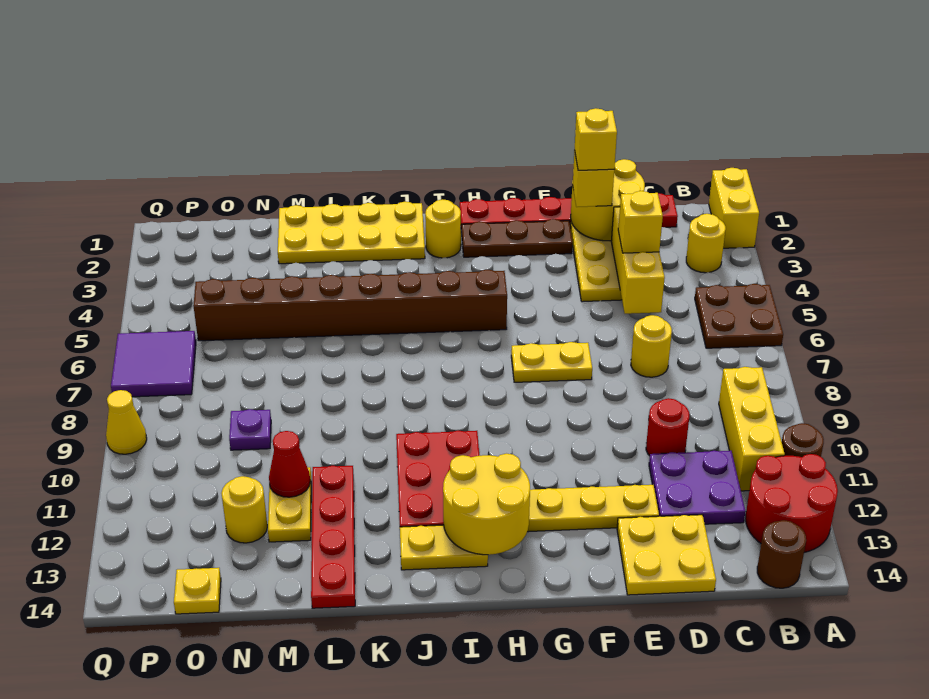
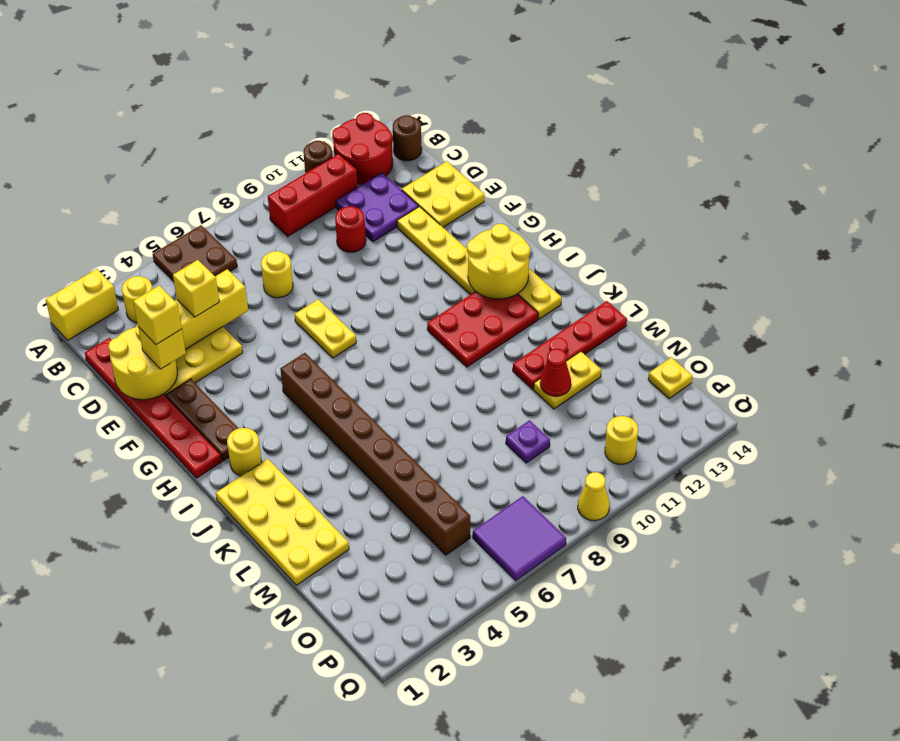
yellow 1x3 brick [719,367,785,491] -> red 1x3 brick [268,154,357,236]
yellow 1x1 round brick [221,476,267,543] -> yellow 1x1 round brick moved to [605,416,638,464]

